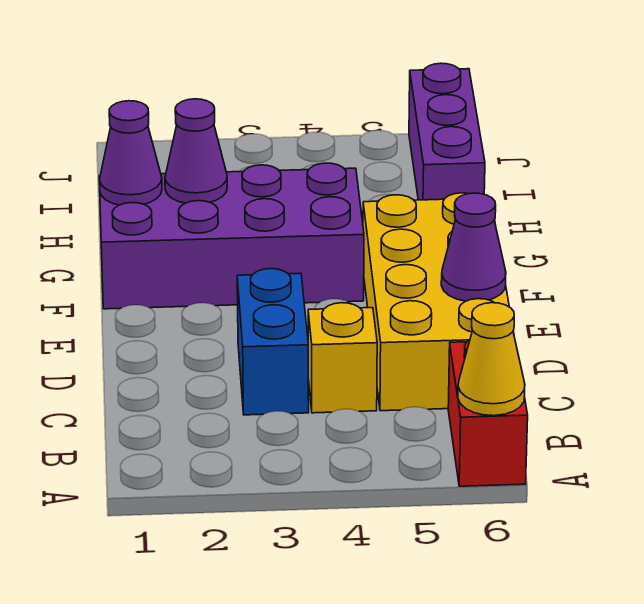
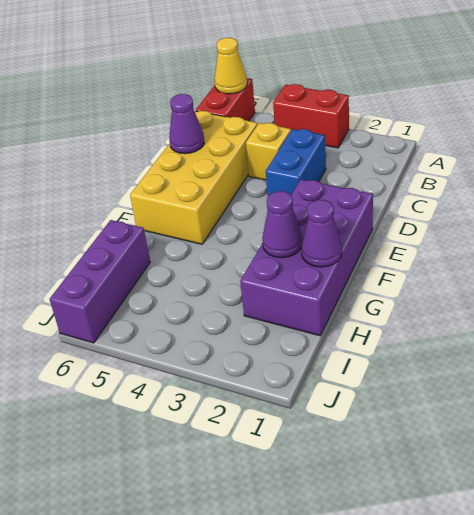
none -> red 1x2 brick [273,84,349,148]
purple 2x4 brick [99,163,364,309] -> purple 2x4 brick turned to [240,179,373,336]

